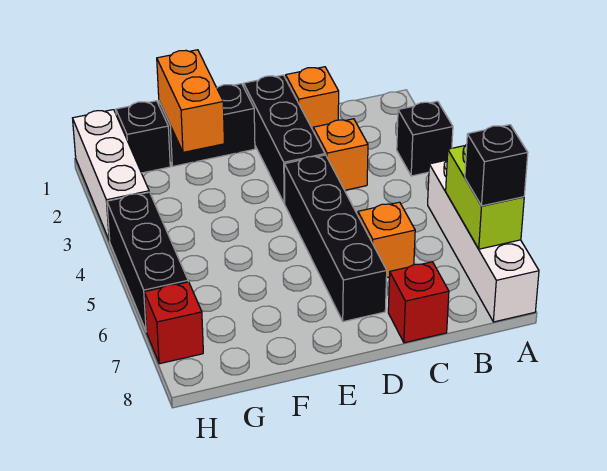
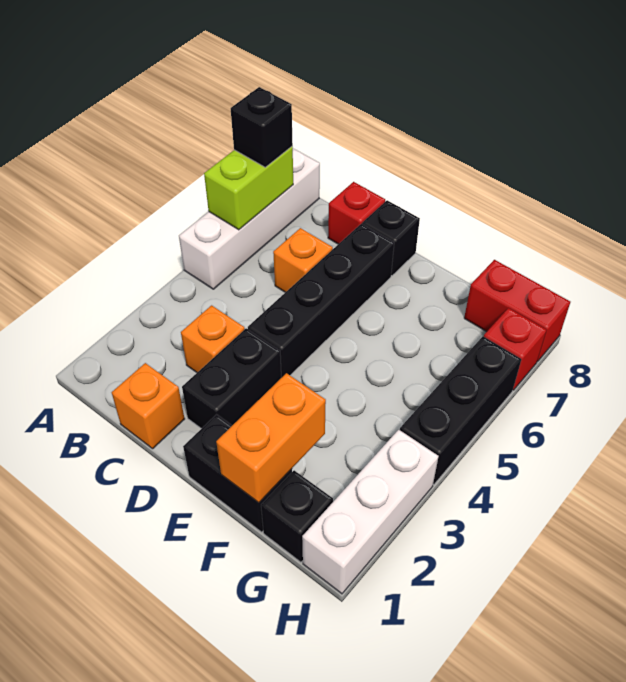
black 1x1 brick [397,101,453,176] -> black 1x1 brick moved to [362,200,420,276]
black 1x3 brick [244,75,325,203] -> black 1x2 brick [182,328,281,429]
none -> red 1x2 brick [464,260,570,361]

